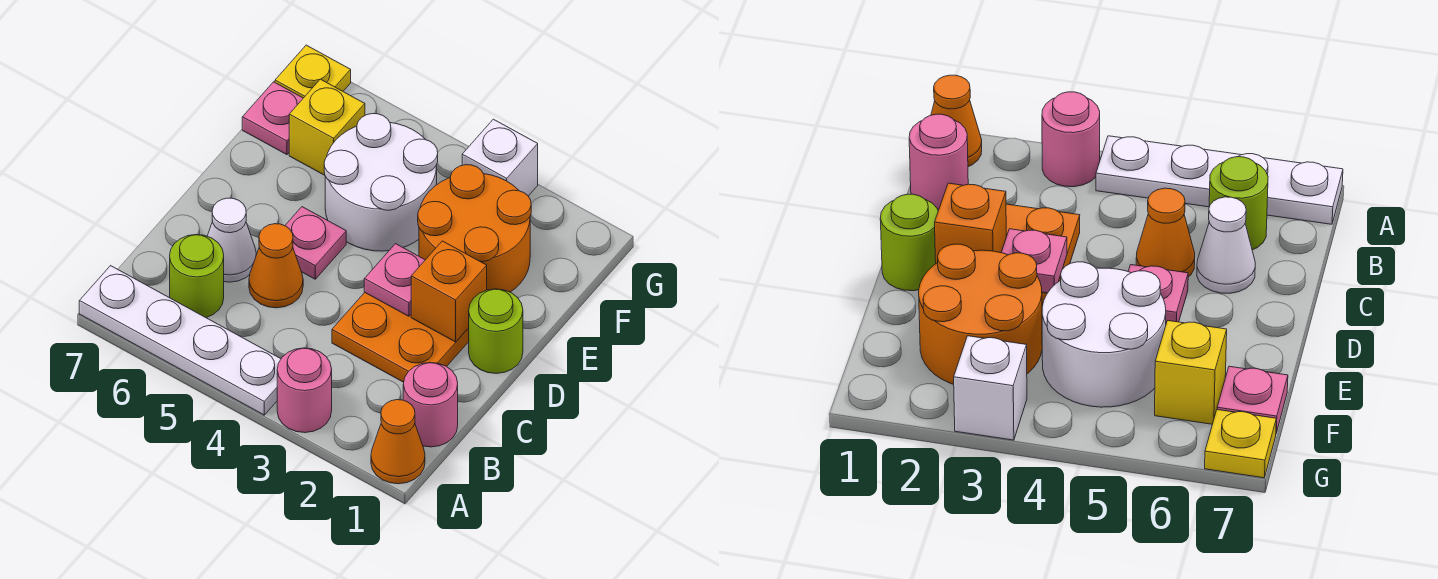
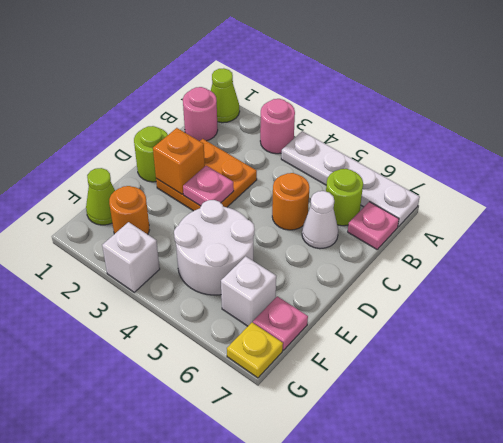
orange 1x1 cone [371,400,425,484] -> lime 1x1 cone [211,68,240,123]
orange 1x1 cone [249,224,303,308] -> orange 1x1 round brick [272,173,310,230]
pink 1x1 plate [285,207,346,279] -> pink 1x1 plate moved to [348,202,399,249]
orange 2x2 round brick [418,165,531,292] -> orange 1x1 round brick [109,186,149,234]
none -> lime 1x1 cone [86,168,115,225]
yellow 1x1 brick [289,79,365,175] -> white 1x1 brick [221,256,276,326]

